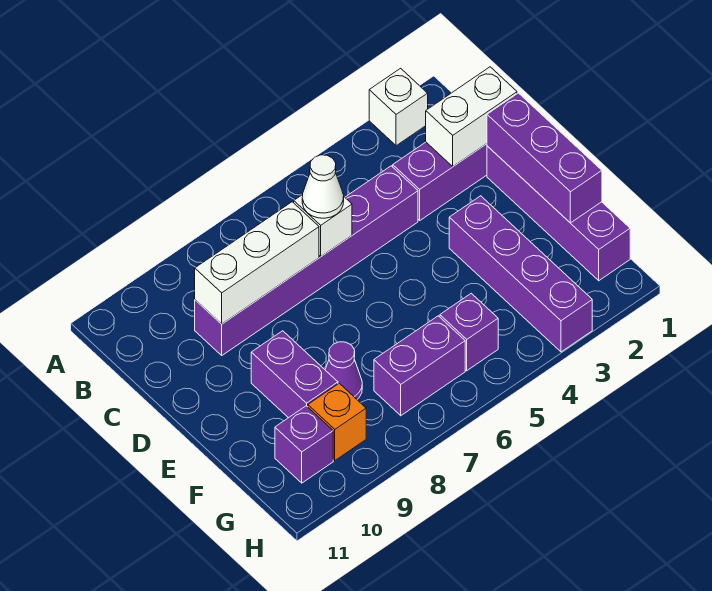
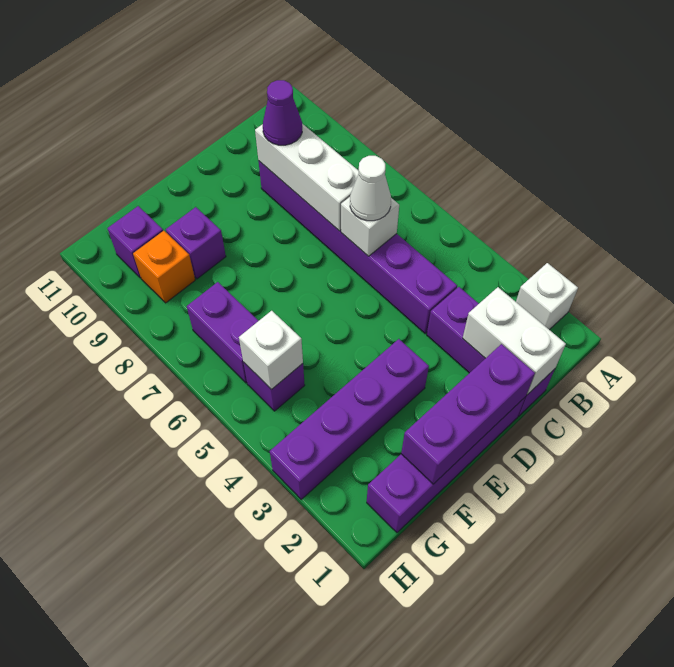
purple 1x2 brick [251,331,338,418] -> purple 1x1 brick [166,207,226,279]
purple 1x1 cone [325,342,362,399] -> purple 1x1 cone moved to [263,80,302,145]
none -> white 1x1 brick [239,311,303,389]

